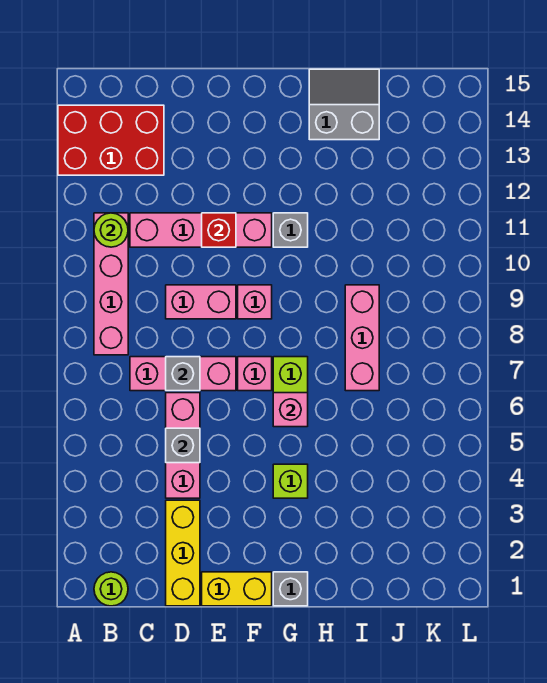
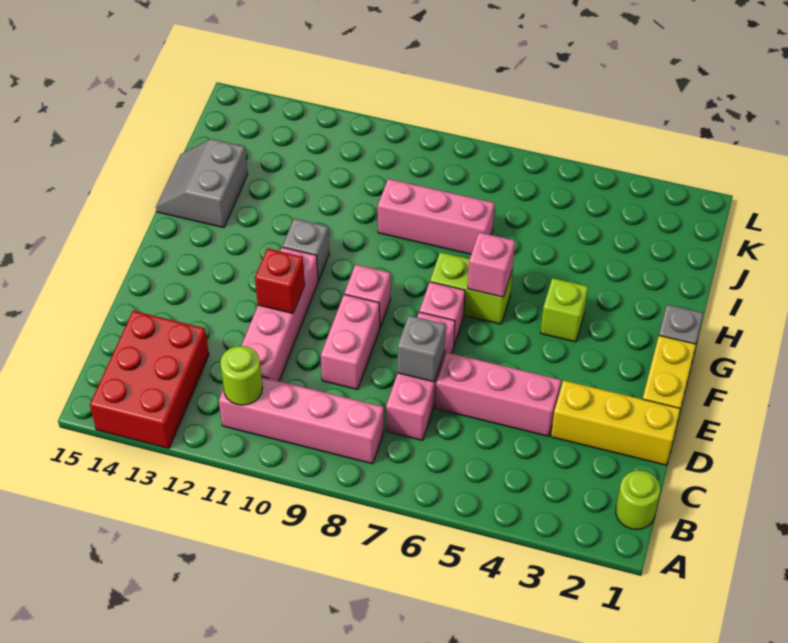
grey 1x1 brick [166,428,200,463] -> none

